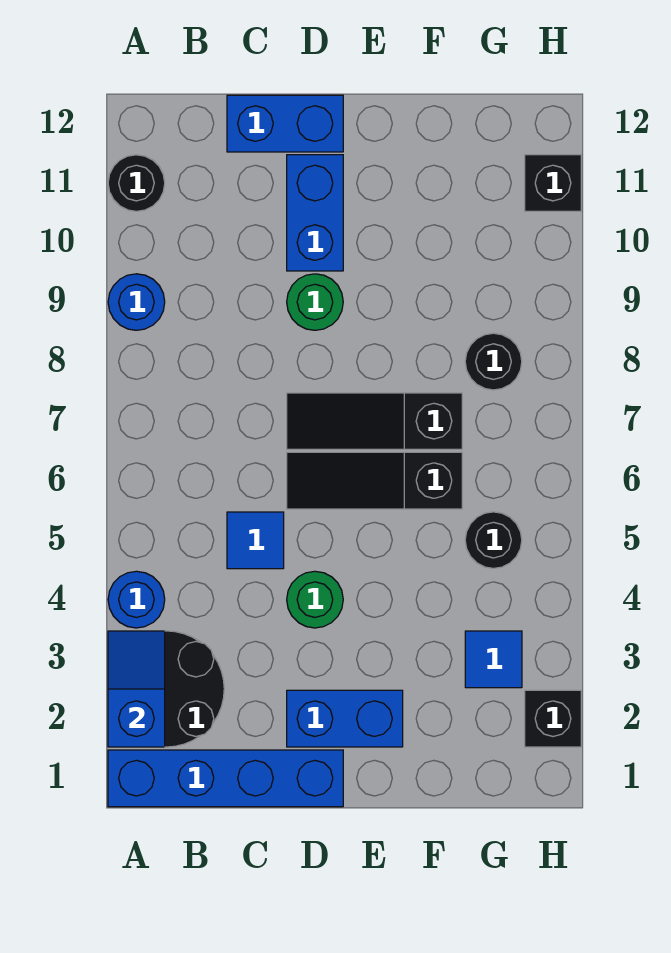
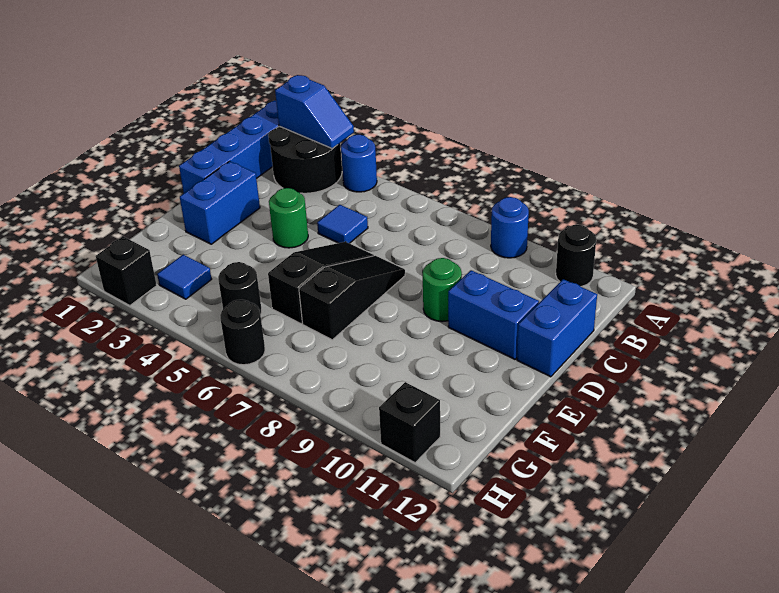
black 1x1 round brick [465,333,522,390] -> black 1x1 round brick moved to [220,300,265,365]

